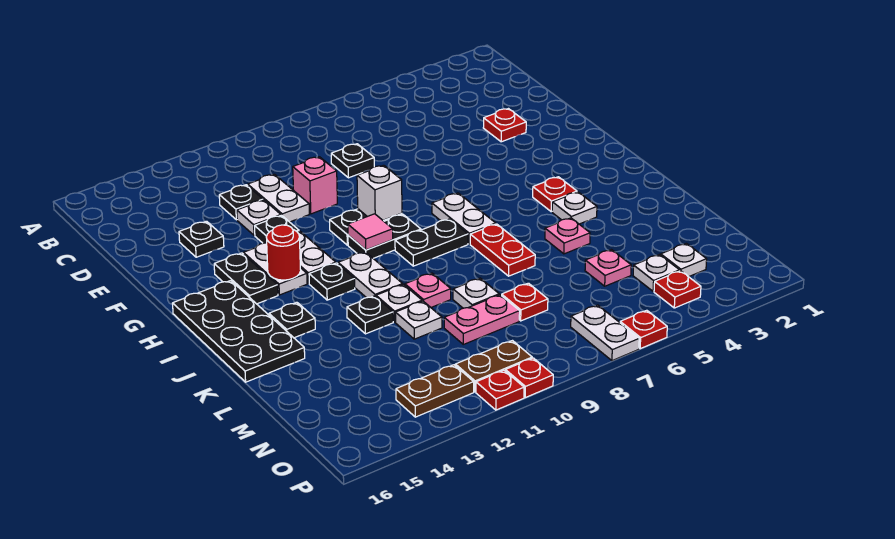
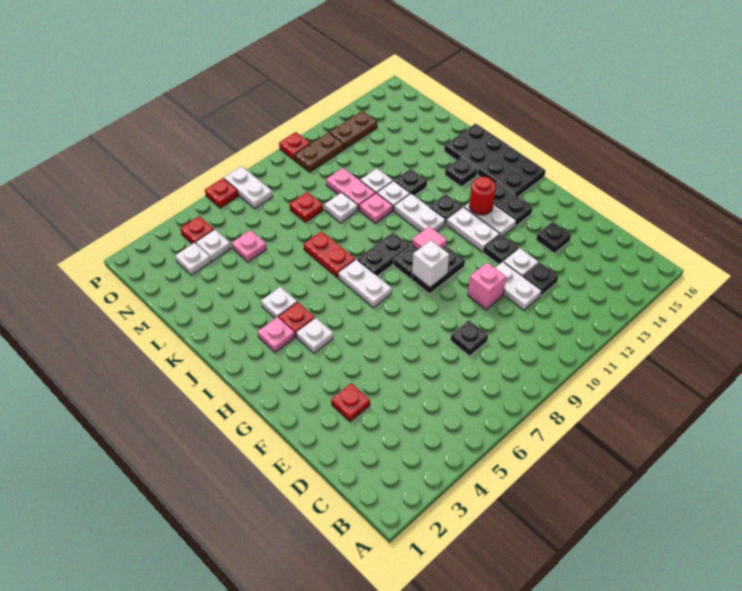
none -> white 1x1 plate [296,318,333,353]
pink 1x1 plate [545,218,590,254] -> pink 1x1 plate moved to [258,317,295,353]
pink 1x2 plate [444,295,520,344] -> pink 1x2 plate turned to [326,168,375,210]
red 1x1 plate [476,370,524,410] -> none

